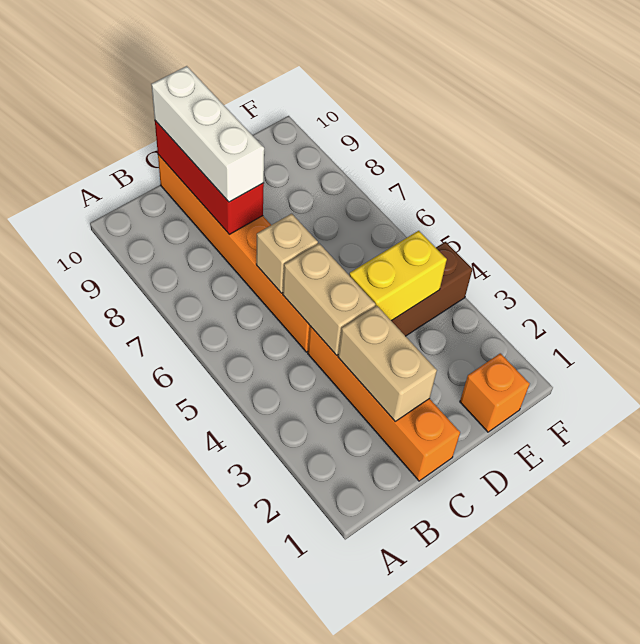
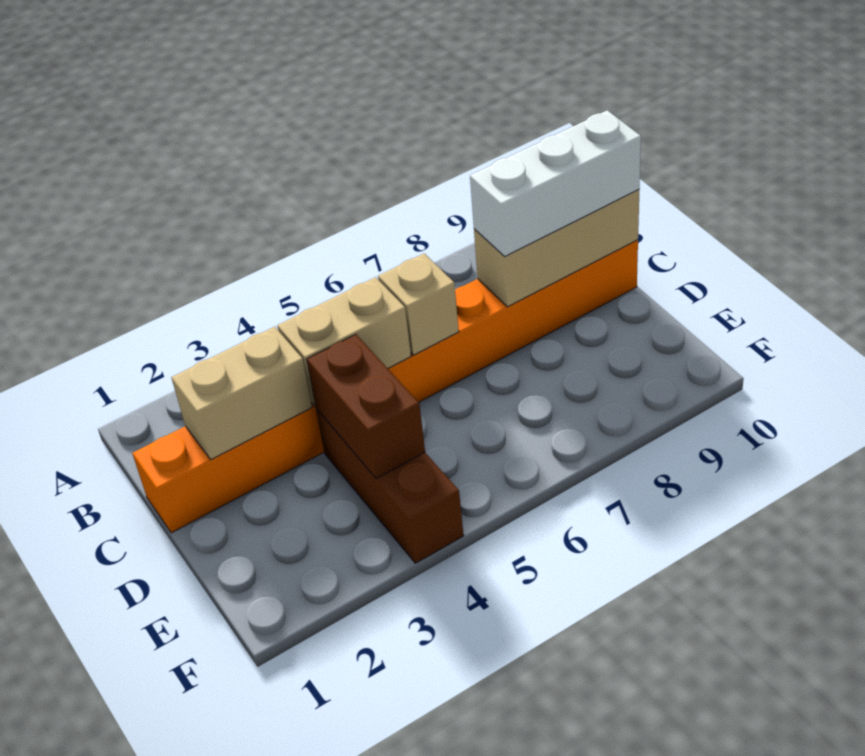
red 1x3 brick [155,121,264,234] -> tan 1x3 brick [474,190,639,307]
yellow 1x2 brick [349,231,447,321] -> brown 1x2 brick [307,334,425,479]
orange 1x1 brick [460,353,530,432] -> none

